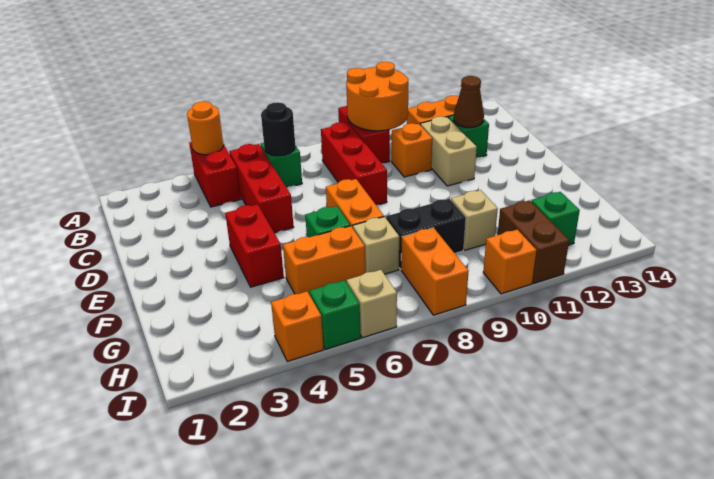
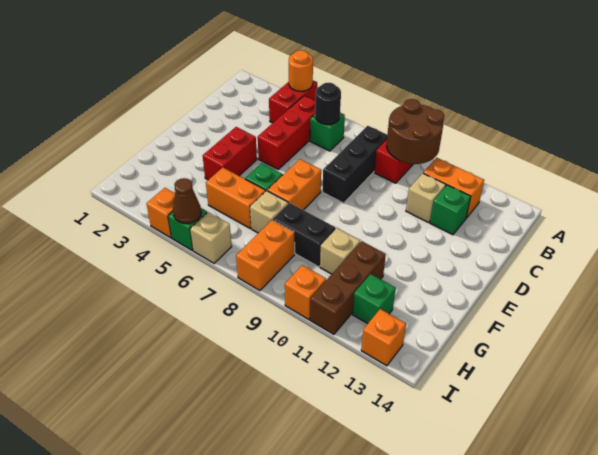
orange 2x2 round brick [346,62,409,131] -> brown 2x2 round brick [387,99,444,164]
red 1x3 brick [321,122,387,205] -> black 1x3 brick [323,126,387,203]
orange 1x1 brick [392,123,432,177] -> orange 1x1 brick moved to [361,309,406,366]
tan 1x2 brick [420,116,477,186] -> tan 1x1 brick [406,173,446,223]
brown 1x1 cone [454,76,484,128] -> brown 1x1 cone moved to [173,178,201,224]
brown 1x2 brick [498,200,569,283] -> brown 1x3 brick [310,241,386,334]

